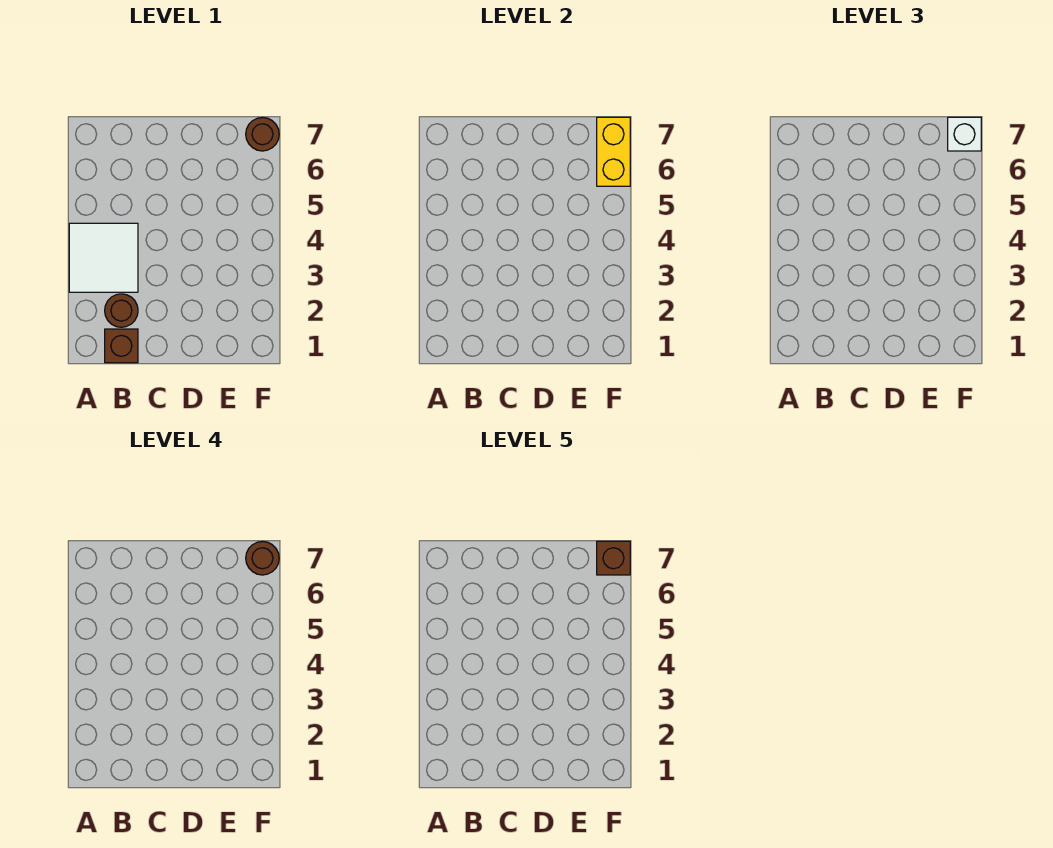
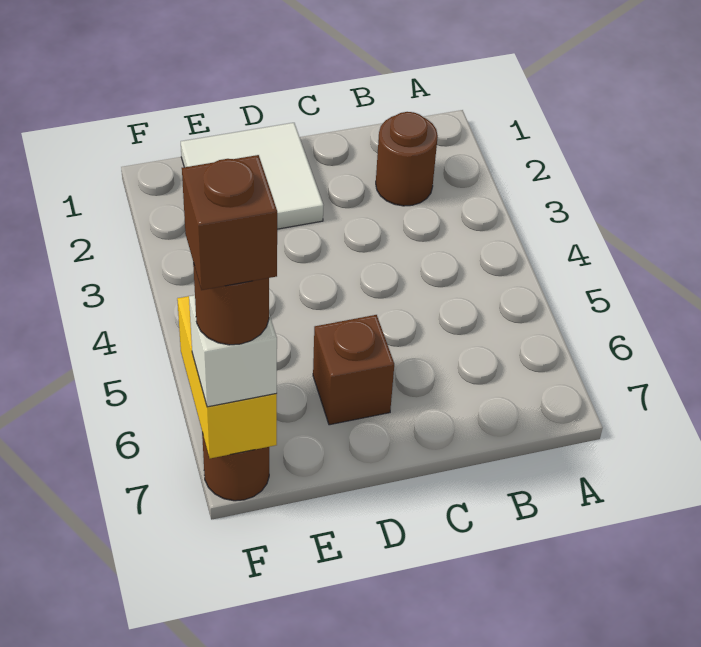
white 2x2 tile [69,223,138,292] -> white 2x2 tile moved to [181,123,323,229]
brown 1x1 brick [105,329,138,363] -> brown 1x1 brick moved to [313,315,394,425]

